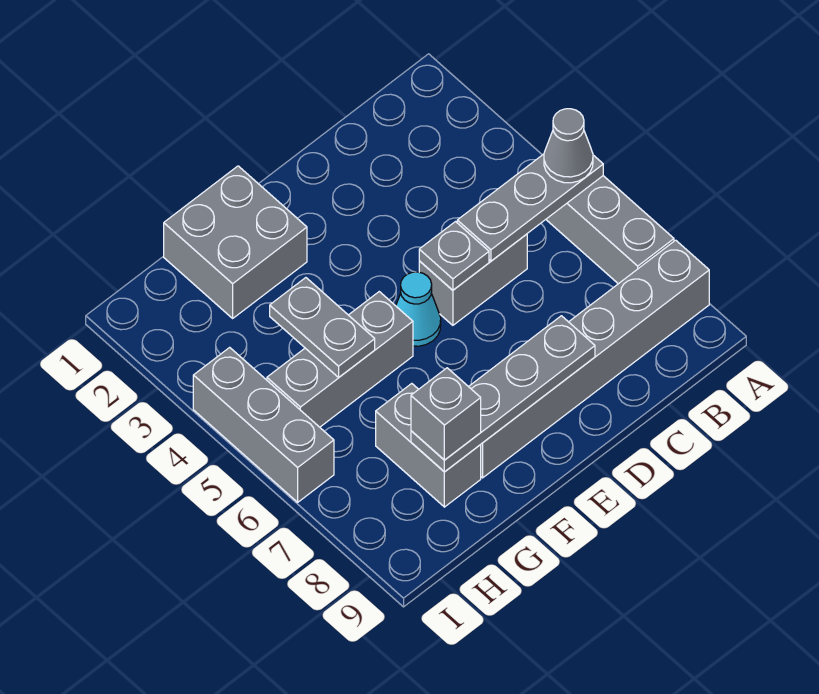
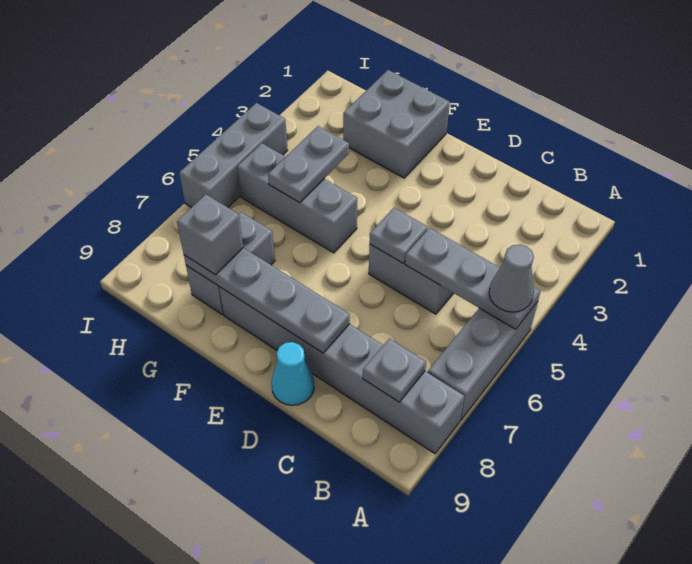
none -> grey 1x1 plate [363,339,426,402]
cyan 1x1 cone [396,272,441,346] -> cyan 1x1 cone moved to [271,342,314,405]

